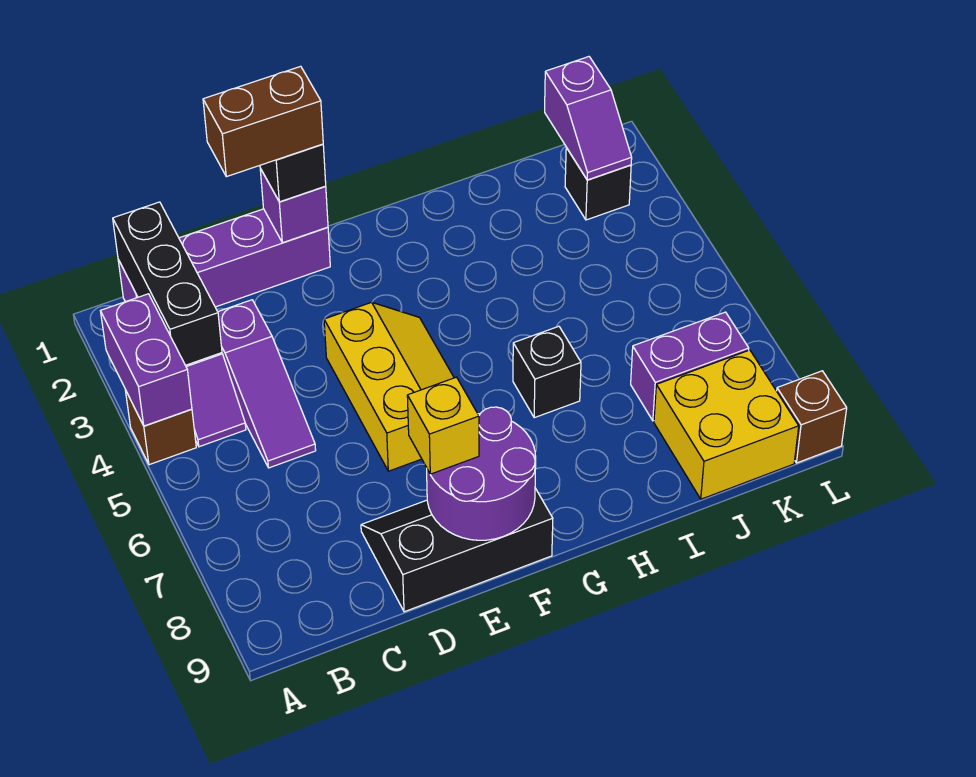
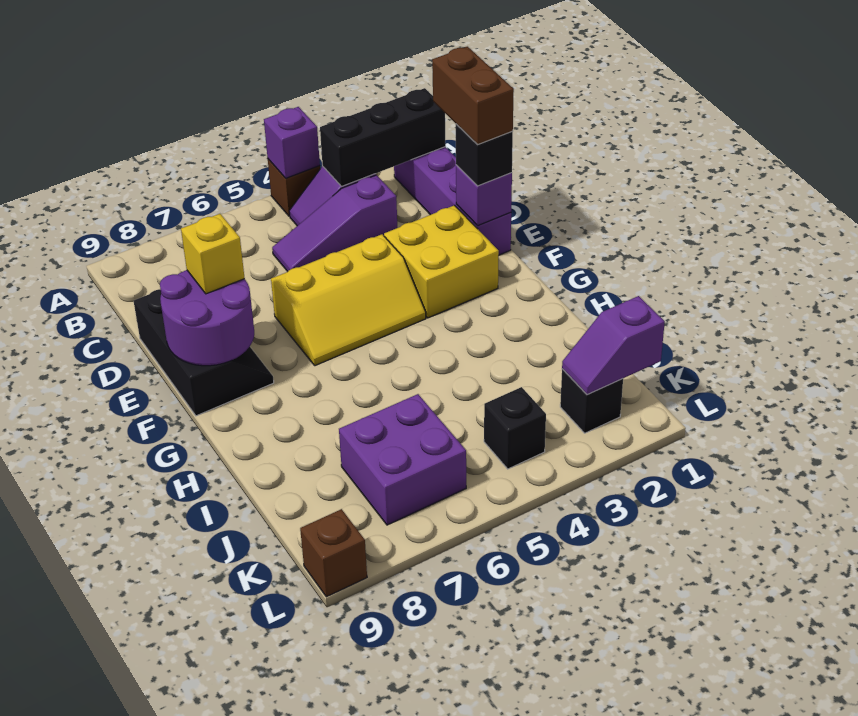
purple 1x2 brick [101,294,192,426] -> purple 1x1 brick [264,107,320,178]
black 1x1 brick [513,326,581,418] -> black 1x1 brick moved to [484,387,546,469]
purple 1x2 brick [631,312,749,421] -> purple 2x2 brick [339,394,466,525]
yellow 2x2 brick [654,350,799,499] -> yellow 2x2 brick moved to [384,205,499,318]

